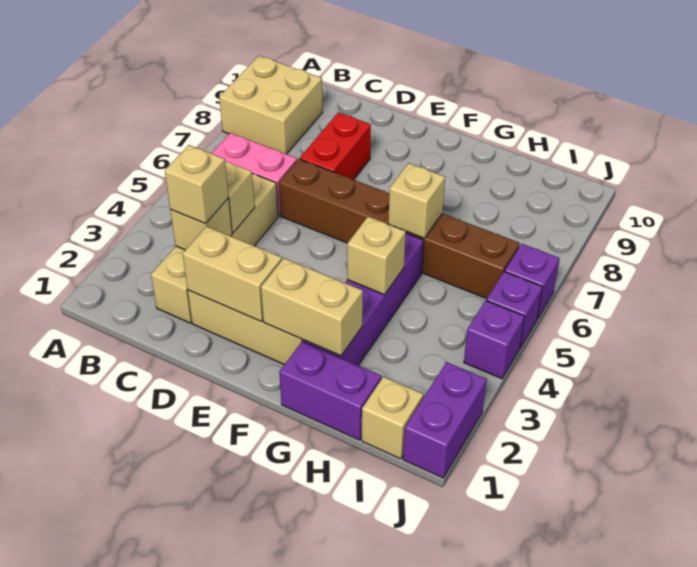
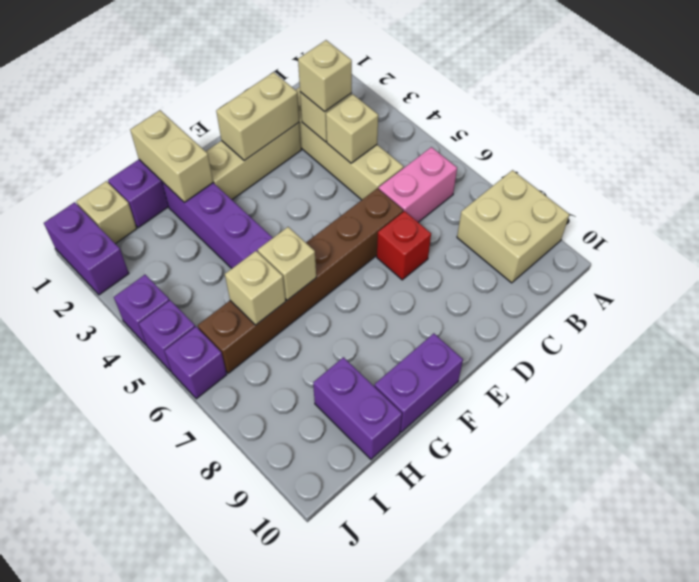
red 1x2 brick [300,112,371,180] -> red 1x1 brick [377,211,431,280]
tan 1x2 brick [261,258,363,356] -> tan 1x2 brick turned to [130,110,213,202]
none -> purple 1x2 brick [374,333,463,432]
tan 1x1 brick [347,217,406,295] -> tan 1x1 brick moved to [225,251,286,325]
none -> purple 1x2 brick [313,357,402,459]

